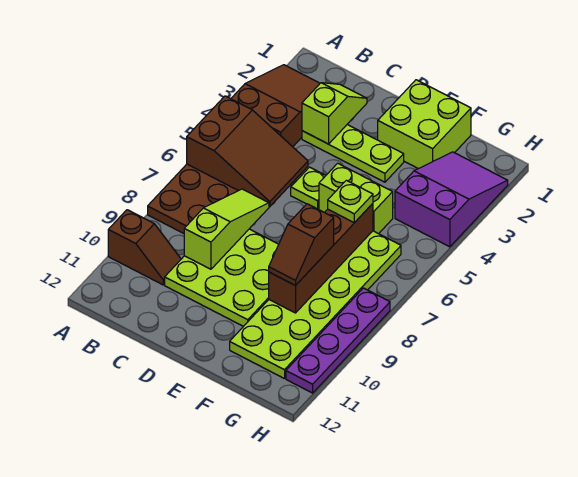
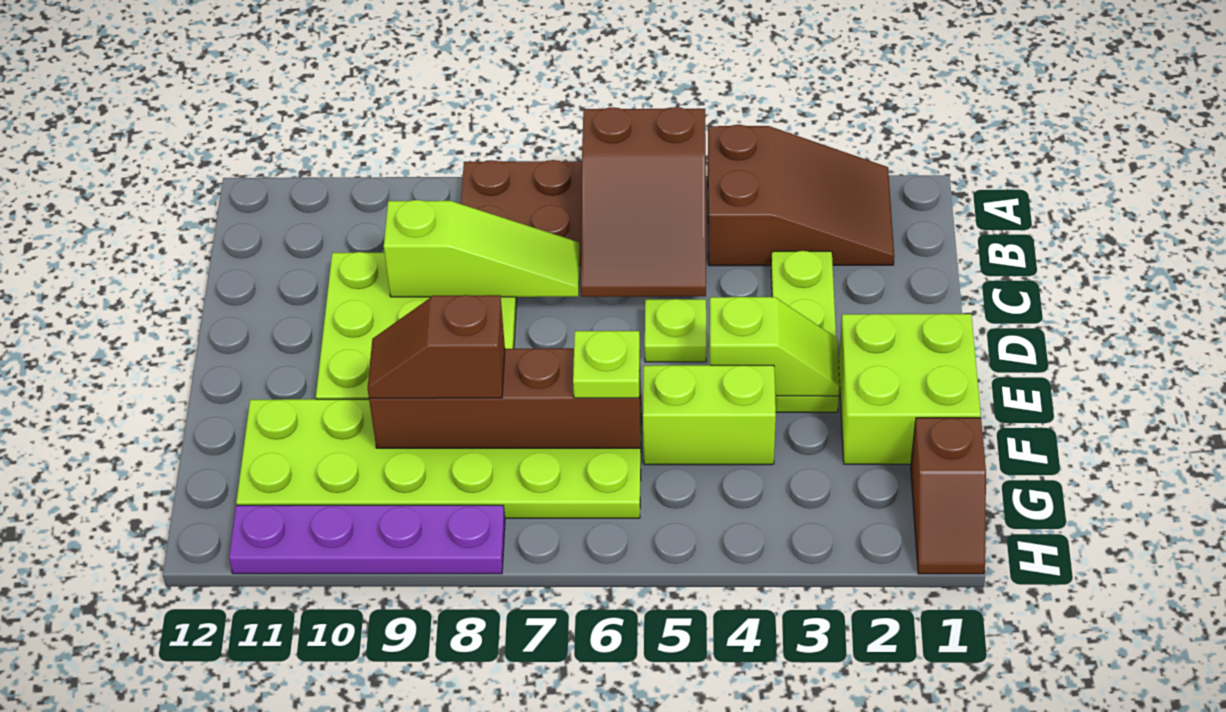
brown 1x2 slope [108,210,181,285] -> brown 1x2 slope moved to [911,418,986,574]
lime 1x2 slope [302,83,367,144] -> lime 1x2 slope moved to [710,297,840,396]
lime 1x2 brick [319,163,393,234] -> lime 1x2 brick turned to [643,365,776,465]
purple 2x3 slope [395,152,508,247] -> none

